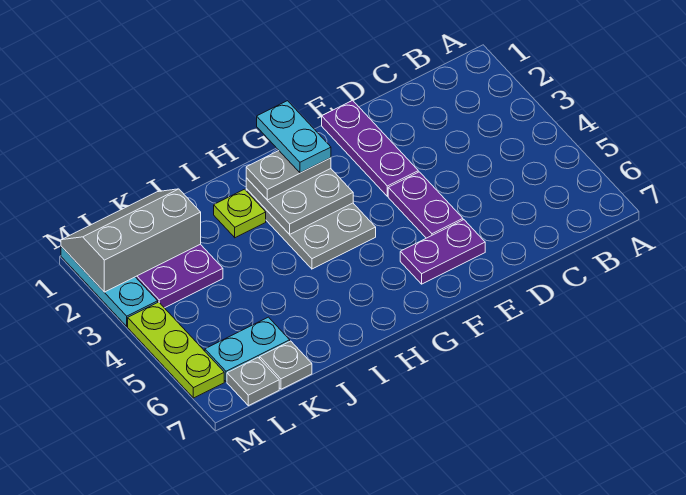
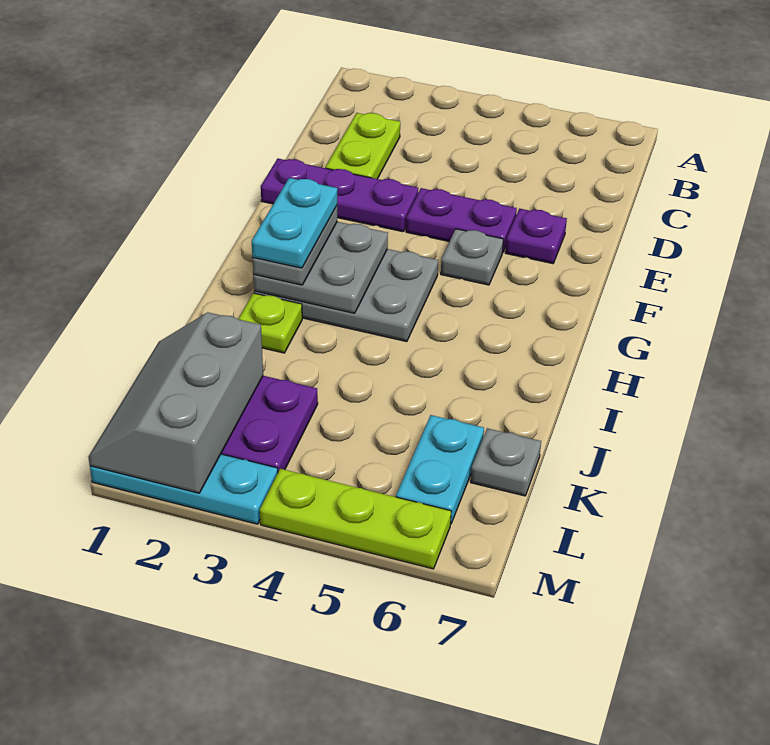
none -> lime 1x2 plate [325,113,400,179]
purple 1x2 plate [400,220,485,284] -> purple 1x1 plate [505,209,567,264]
cyan 1x2 plate [257,101,331,173] -> cyan 1x2 plate turned to [252,178,337,268]
grey 1x1 plate [227,358,279,406] -> grey 1x1 plate moved to [441,229,503,285]

